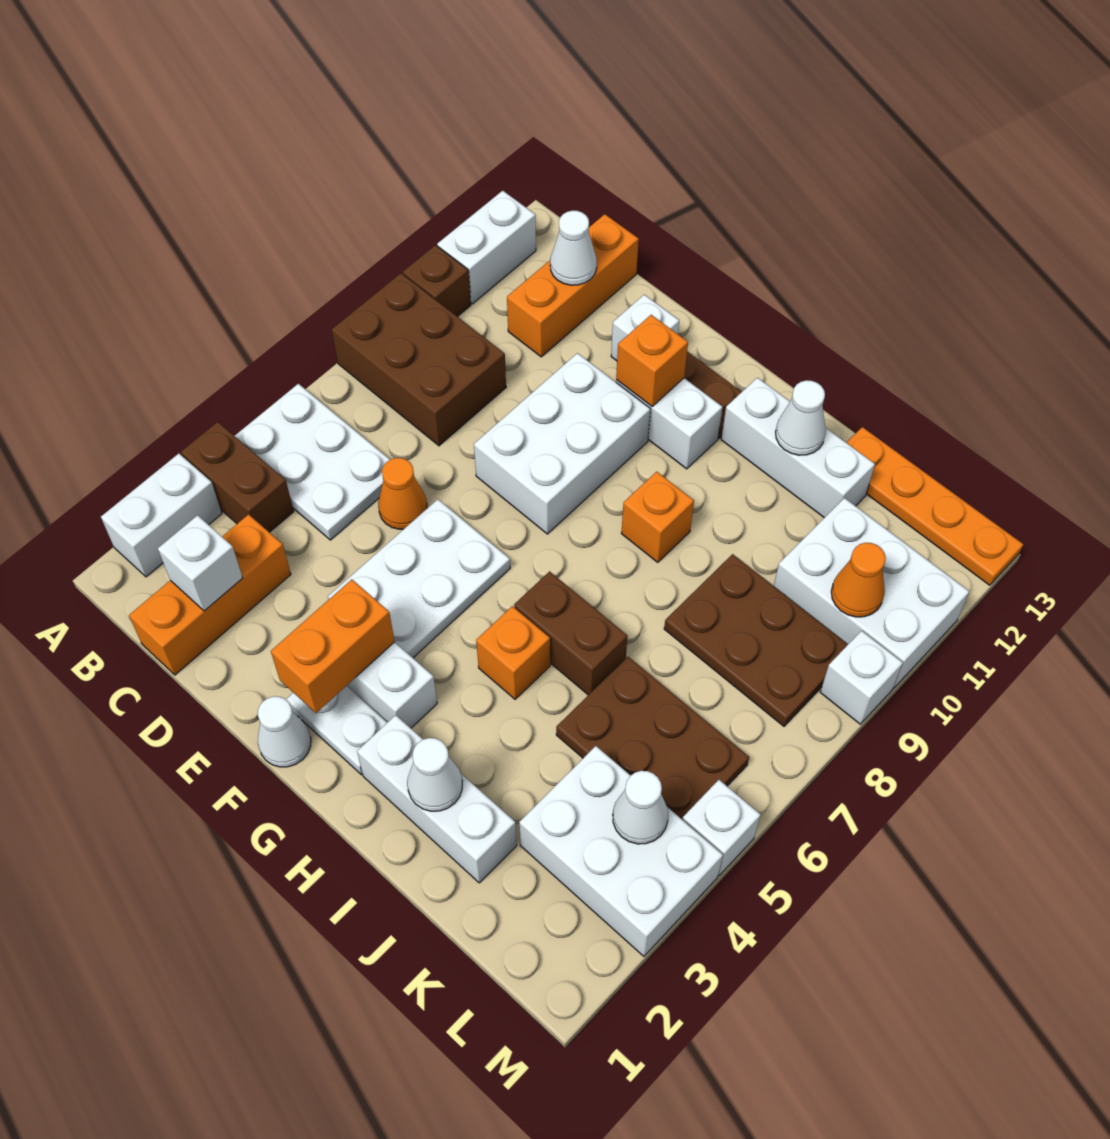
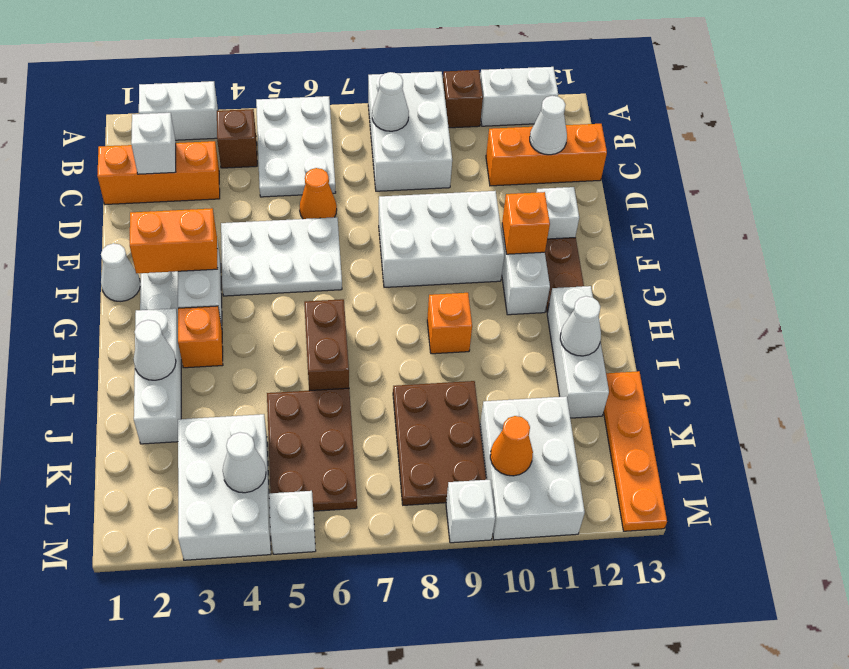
brown 1x2 brick [181,422,294,532] -> brown 1x1 brick [217,109,257,168]
brown 2x3 brick [332,273,506,446] -> white 2x3 brick [368,72,452,191]
none -> white 1x1 cone [372,72,409,131]
orange 1x1 brick [476,606,550,699] -> orange 1x1 brick moved to [178,306,223,368]

